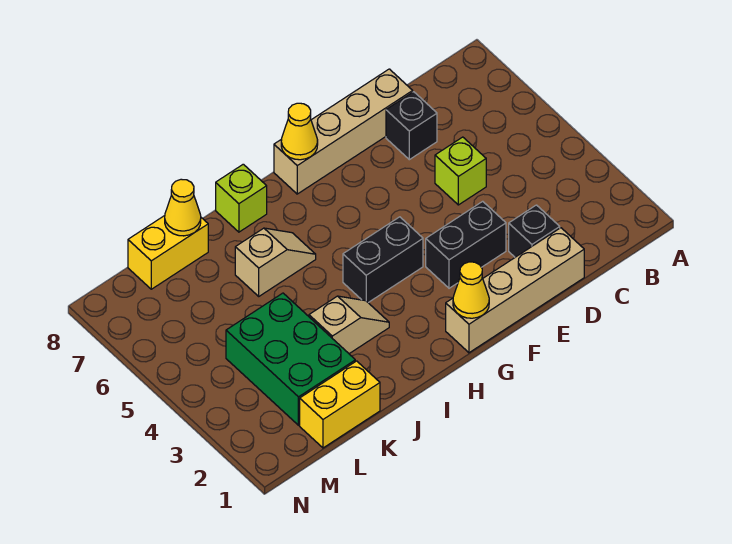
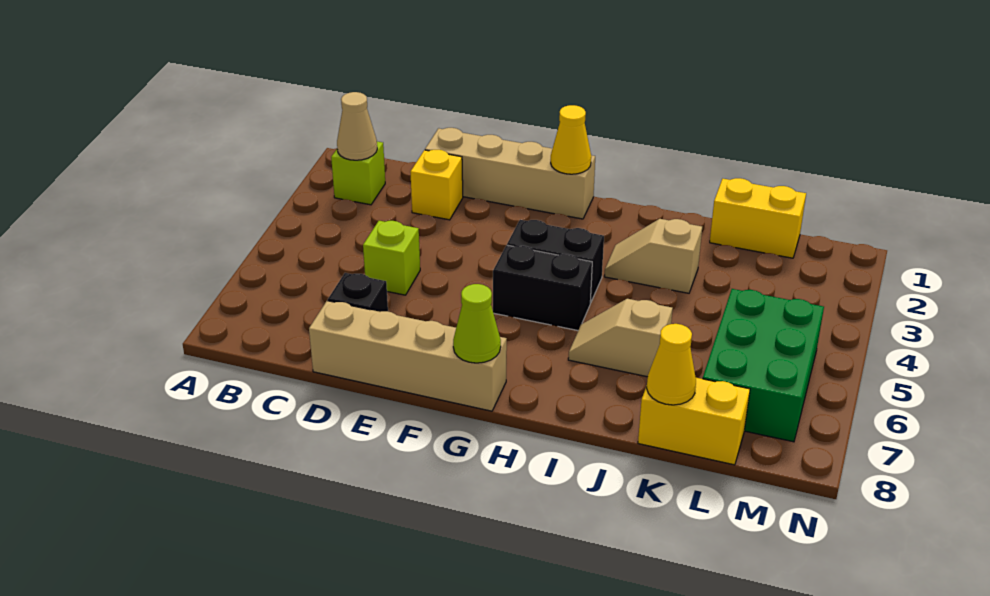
none -> tan 1x1 cone [337,92,377,160]
black 1x1 brick [509,205,560,257] -> yellow 1x1 brick [410,150,463,220]
black 1x2 brick [426,201,506,288] -> black 1x2 brick moved to [493,245,592,331]
yellow 1x1 cone [281,103,318,160] -> lime 1x1 cone [453,284,501,363]
lime 1x1 brick [216,164,267,232] -> lime 1x1 brick moved to [331,142,385,205]
green 2x3 brick [226,293,355,425] -> green 2x3 brick moved to [703,289,824,442]

